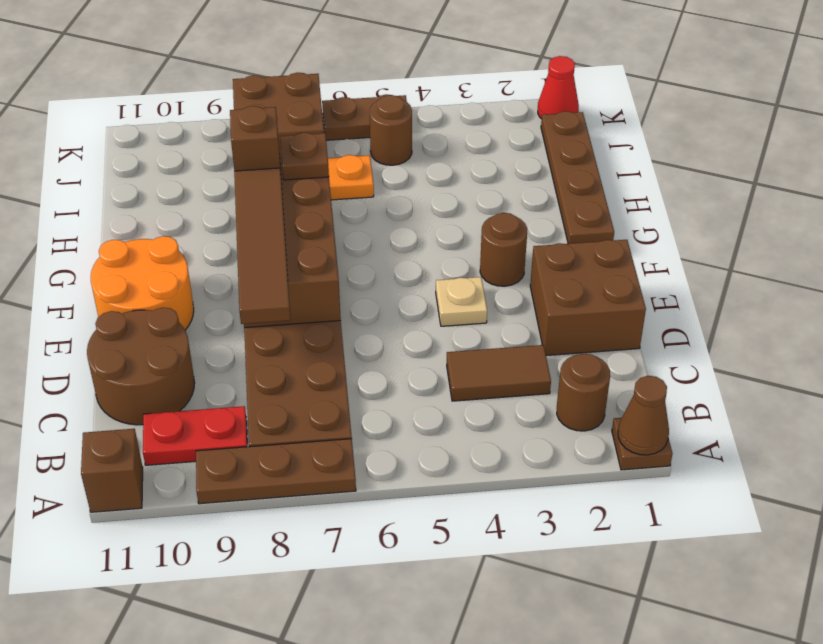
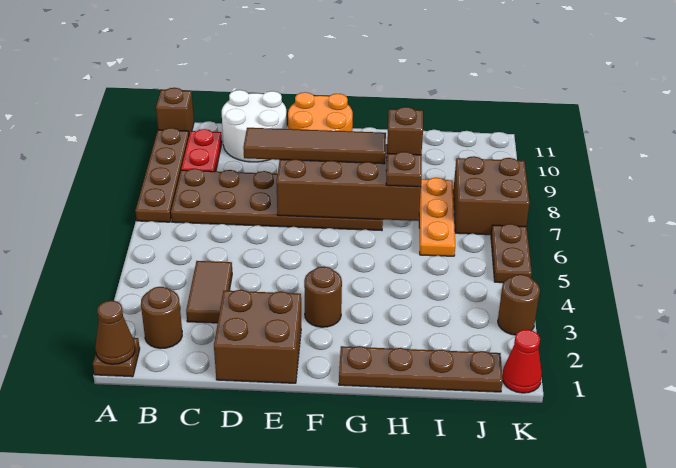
brown 1x3 plate [196,439,356,504] -> brown 1x4 plate [135,128,189,222]
brown 2x2 round brick [87,308,195,425] -> white 2x2 round brick [222,90,287,162]
tan 1x1 plate [436,277,487,326] -> none
brown 1x1 round brick [370,95,412,165] -> brown 1x1 round brick moved to [498,274,540,335]

